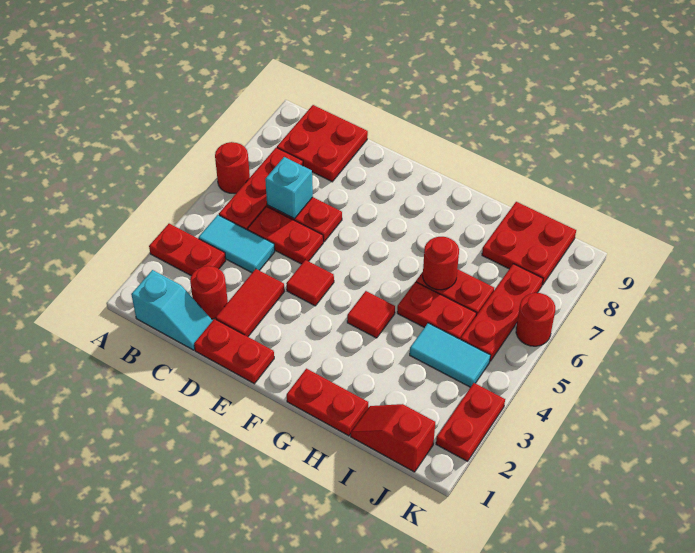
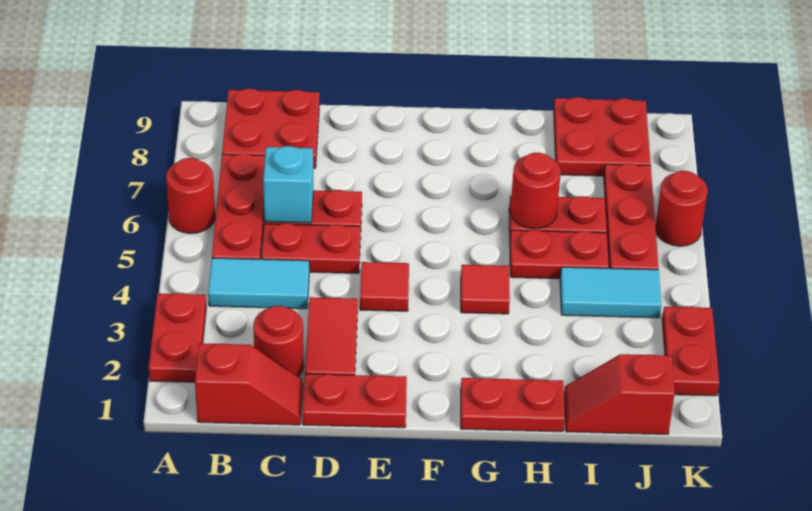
red 1x2 plate [149,224,226,276] -> red 1x2 plate turned to [149,293,206,382]
cyan 1x2 slope [131,270,213,350] -> red 1x2 slope [195,343,303,425]

